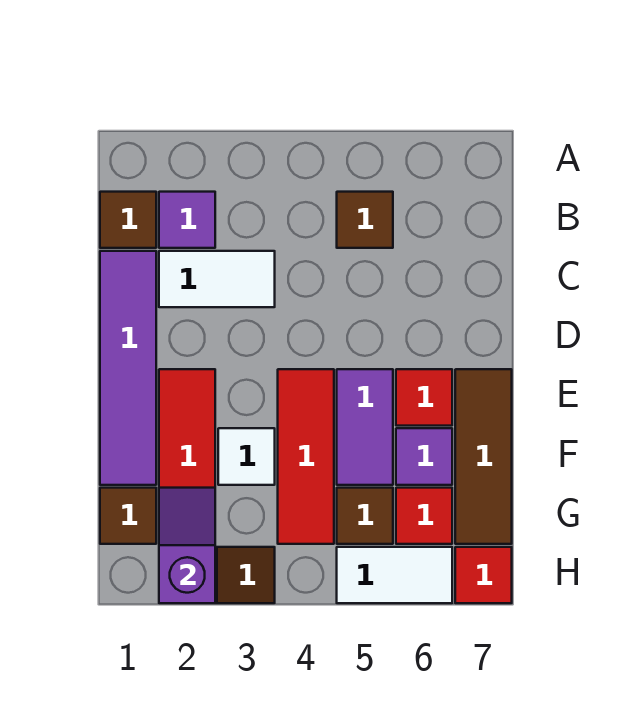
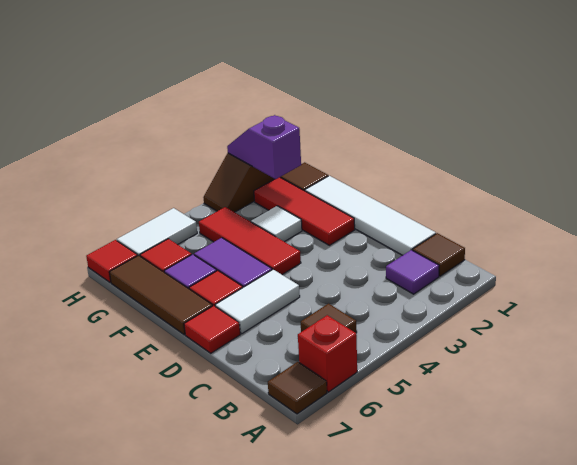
none -> red 1x1 brick [298,315,357,392]
purple 1x4 tile [100,251,156,485] -> white 1x4 tile [305,176,436,255]
white 1x2 tile [159,251,275,307] -> white 1x2 tile moved to [215,269,300,334]
none -> red 1x1 tile [184,306,240,353]
purple 1x2 slope [159,488,215,603] -> purple 1x2 slope turned to [227,115,301,179]
brown 1x1 tile [337,488,393,544] -> brown 1x1 tile moved to [268,362,327,414]

